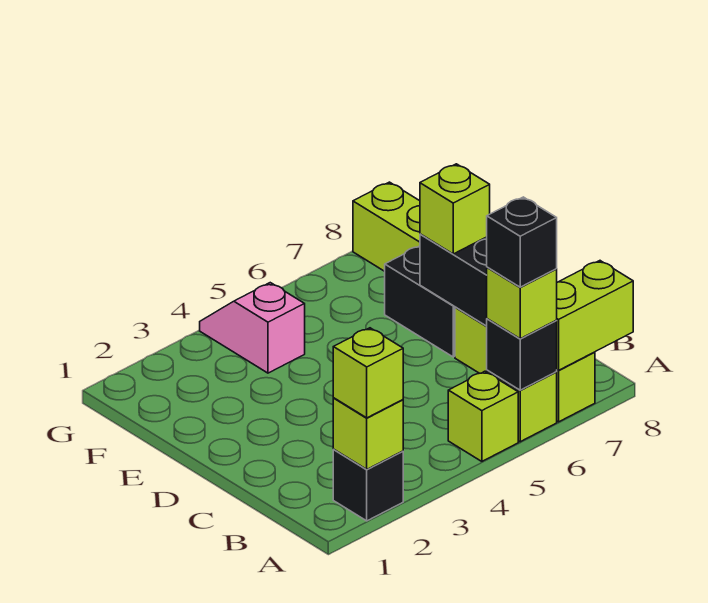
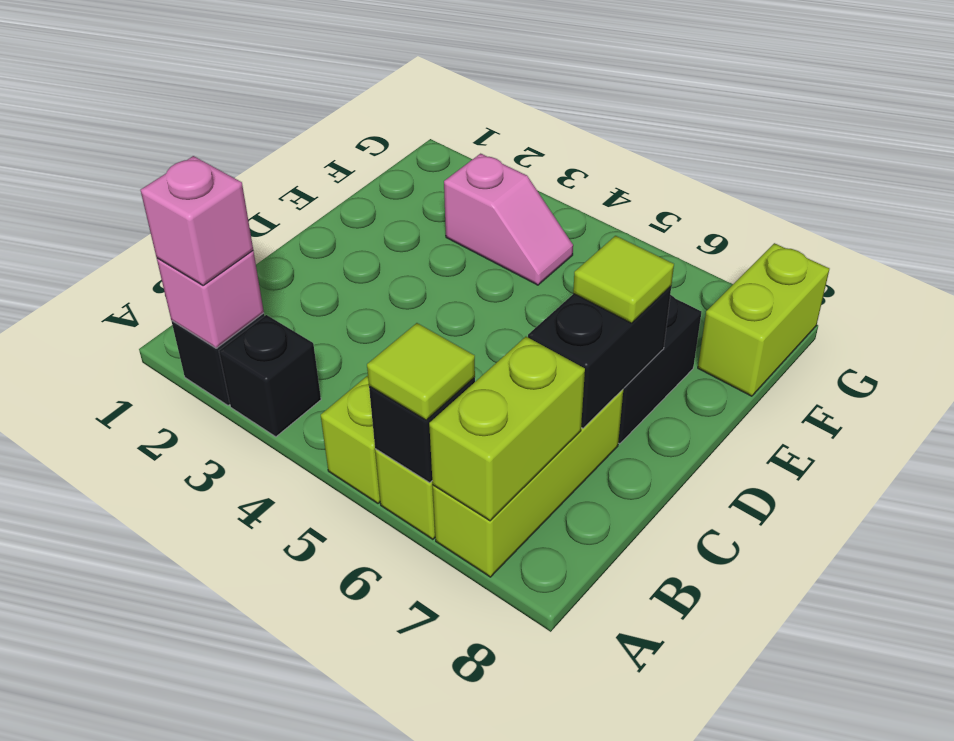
lime 1x1 brick [333,398,403,469] -> pink 1x1 brick [157,251,264,348]
lime 1x1 brick [333,328,403,418] -> pink 1x1 brick [141,156,253,286]
lime 1x1 brick [487,267,557,339] -> lime 1x1 tile [367,323,475,420]
black 1x1 brick [487,197,557,287] -> black 1x1 brick moved to [219,315,321,437]
lime 1x2 brick [556,261,633,370] -> lime 1x2 brick turned to [429,337,585,521]
lime 1x1 brick [420,164,490,254] -> lime 1x1 tile [573,236,674,323]
pink 1x2 slope [200,283,305,373] -> pink 1x2 slope turned to [444,154,573,285]

